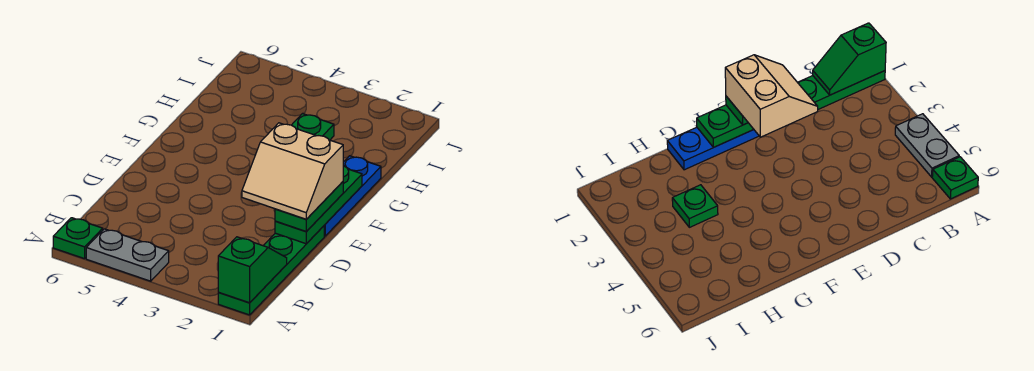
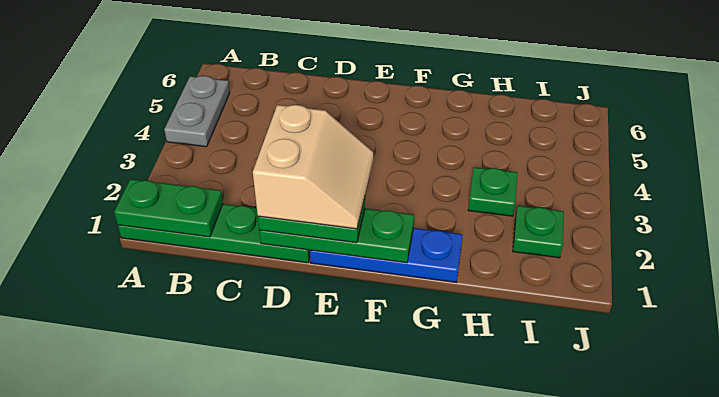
green 1x2 slope [218,237,287,303] -> green 1x2 plate [114,179,223,237]
green 1x1 plate [53,218,103,259] -> green 1x1 plate moved to [513,206,564,258]
tan 2x2 slope [242,123,343,219] -> tan 2x2 slope turned to [253,105,373,229]

